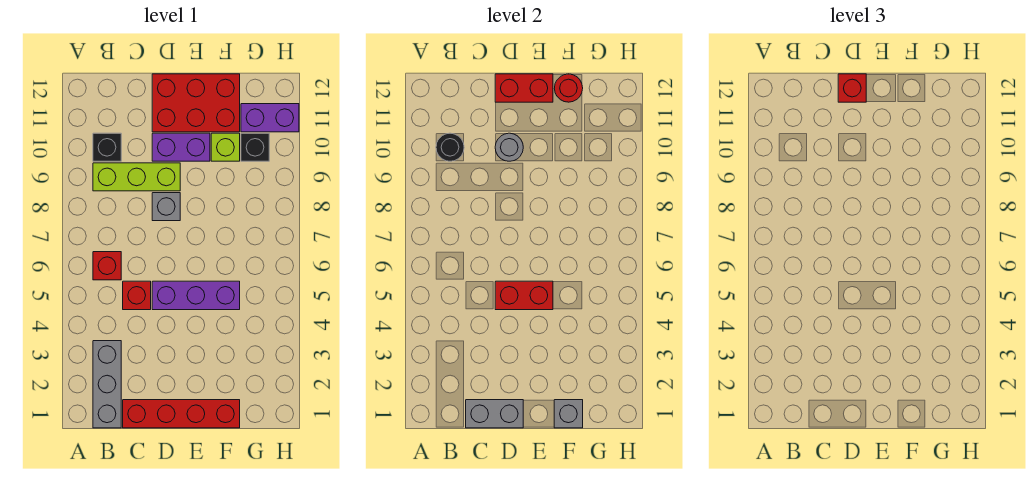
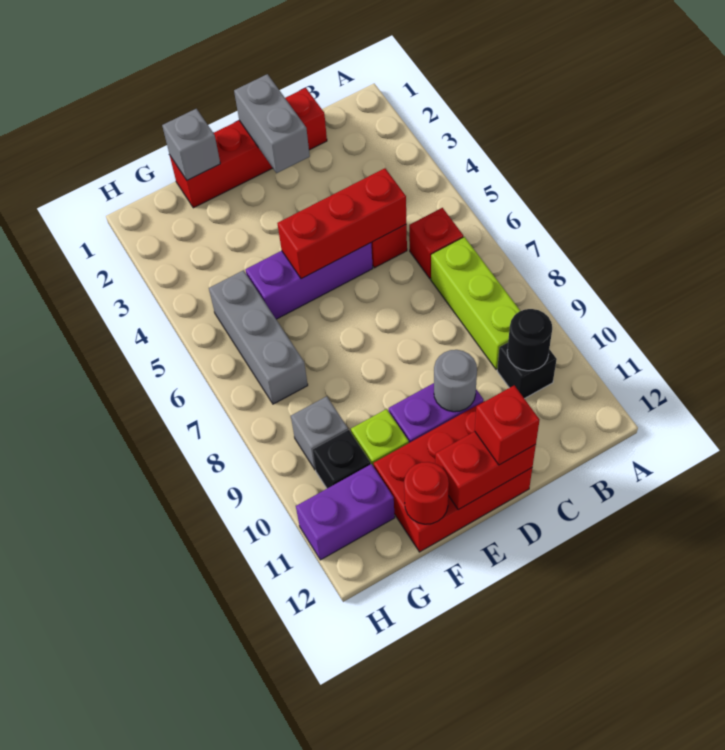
grey 1x3 brick [93,341,121,428] -> grey 1x3 brick moved to [209,270,308,404]
lime 1x3 brick [93,163,180,191] -> lime 1x3 brick turned to [431,237,520,370]
grey 1x2 brick [466,400,523,428] -> grey 1x2 brick turned to [234,74,310,173]
red 1x2 brick [495,281,553,310] -> red 1x3 brick [277,168,406,279]
grey 1x1 brick [152,193,180,221] -> grey 1x1 brick moved to [291,396,348,469]

